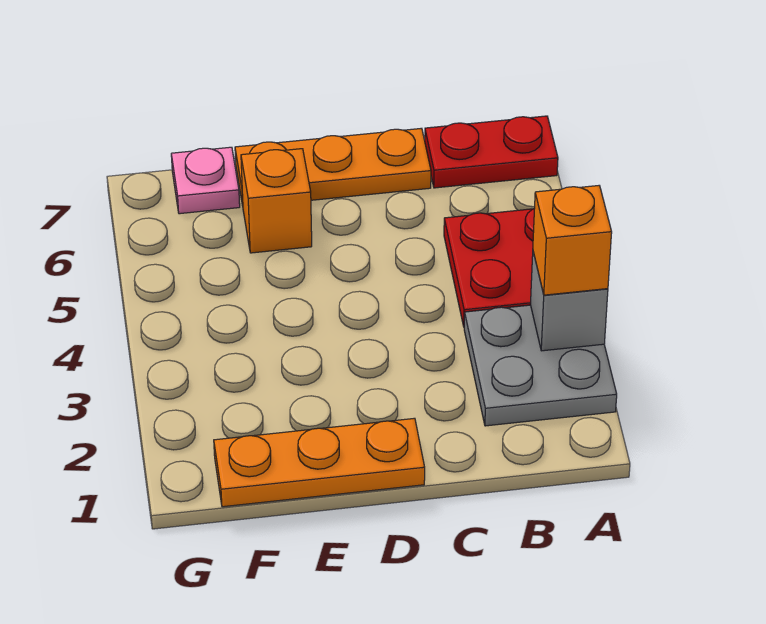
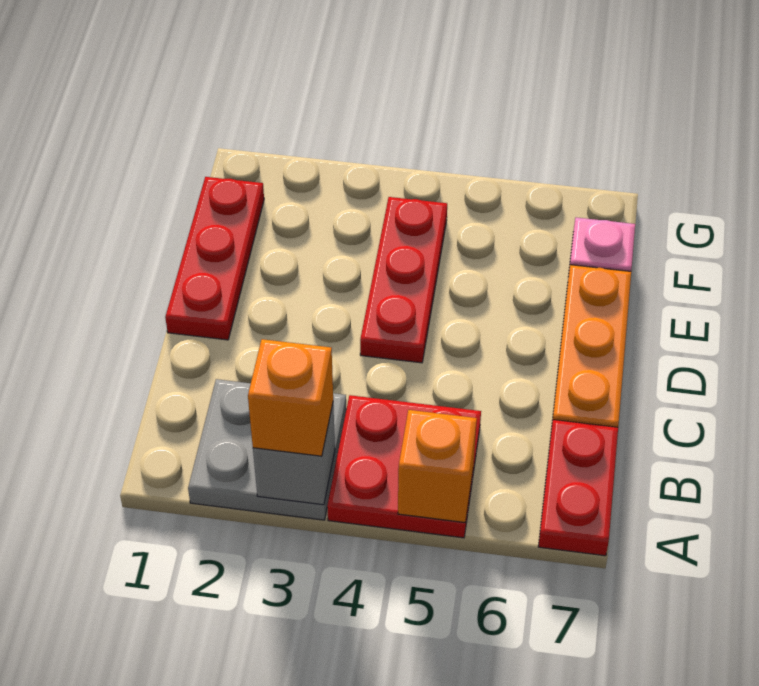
orange 1x3 plate [214,418,425,507] -> red 1x3 plate [165,177,264,340]
none -> red 1x3 plate [360,197,447,363]
orange 1x1 brick [241,149,312,253] -> orange 1x1 brick moved to [398,410,477,522]

